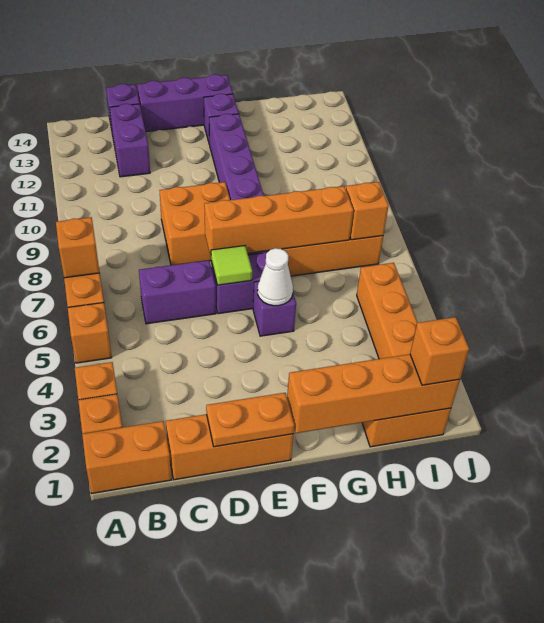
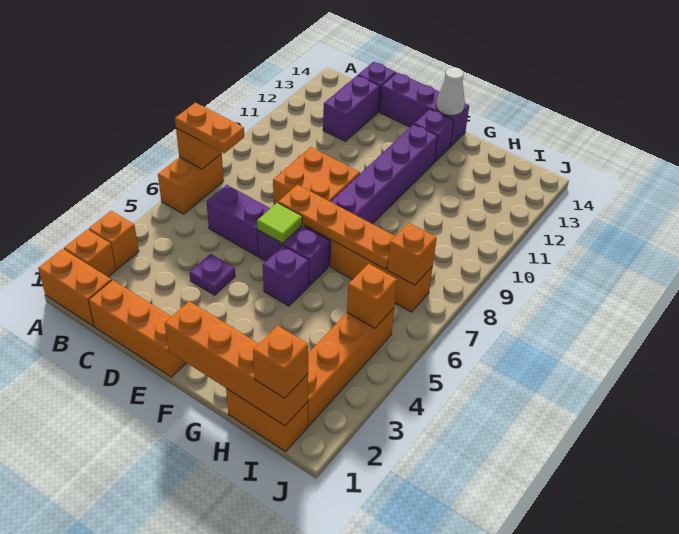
orange 1x1 brick [68,303,112,363] -> orange 1x1 brick moved to [347,264,397,328]
orange 1x2 plate [206,393,294,447] -> orange 1x2 plate moved to [175,103,244,153]
none -> purple 1x1 plate [189,254,235,295]
orange 1x4 brick [204,186,353,257] -> orange 1x4 plate [278,185,395,269]
white 1x1 cone [257,248,293,306] -> white 1x1 cone moved to [436,67,465,116]

